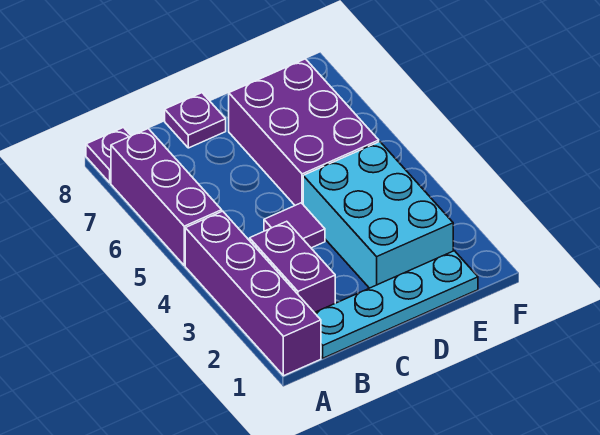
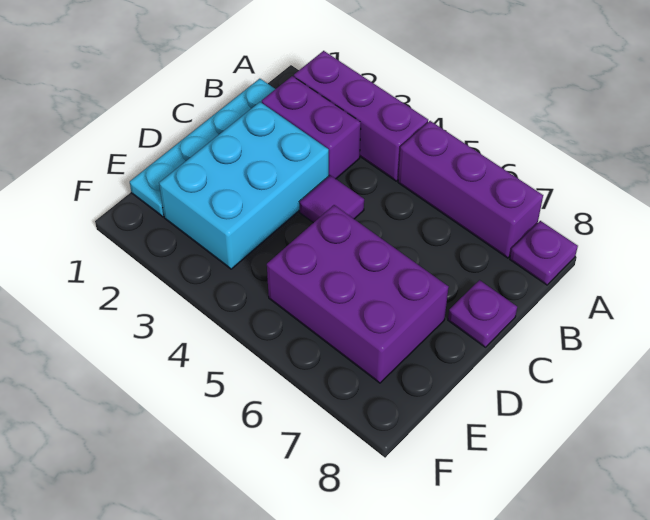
purple 1x4 brick [185,211,321,376] -> purple 1x3 brick [294,51,428,181]
cyan 2x3 brick [303,142,453,288] -> cyan 2x3 brick turned to [159,102,329,269]

